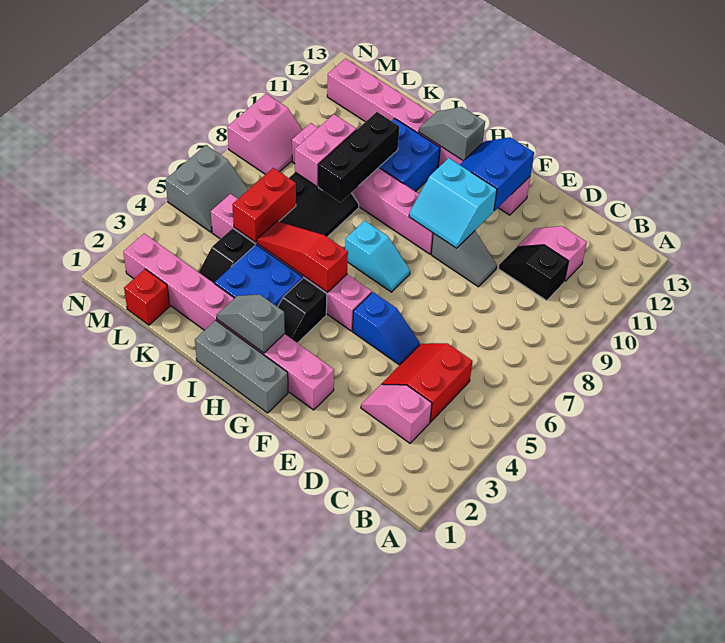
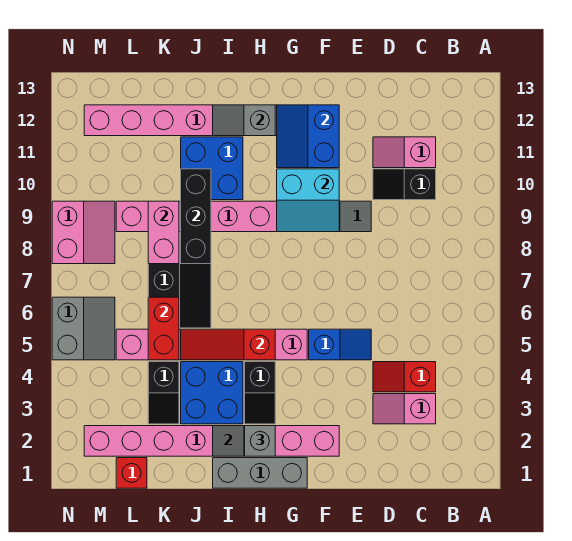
red 2x2 slope [382,343,472,422] -> red 1x2 slope [373,362,436,392]
cyan 1x2 slope [345,221,410,292] -> none
none -> grey 1x1 brick [245,426,275,456]

